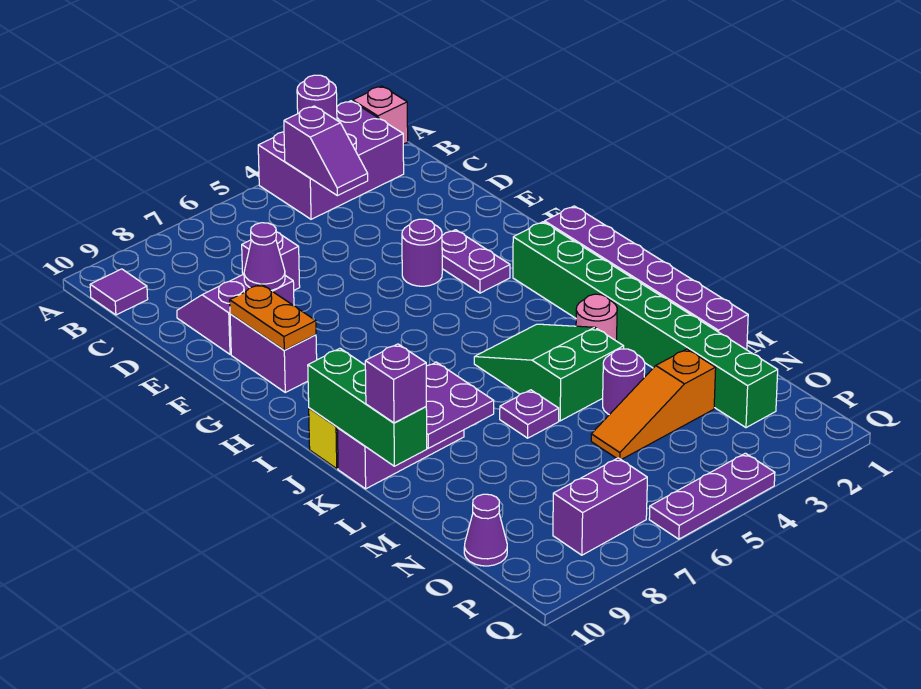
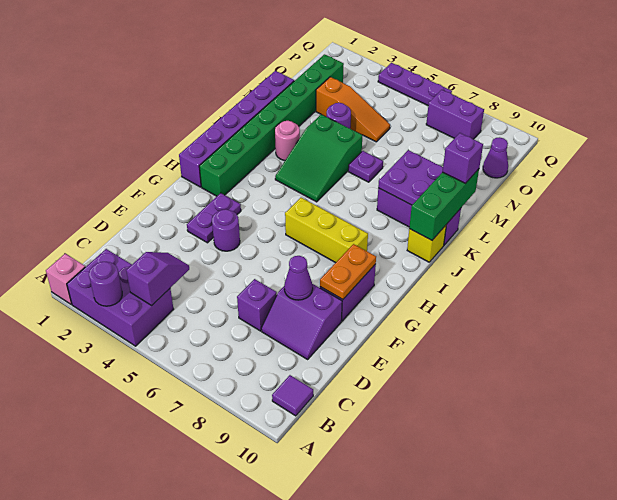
none -> yellow 1x3 brick [285,198,368,263]

